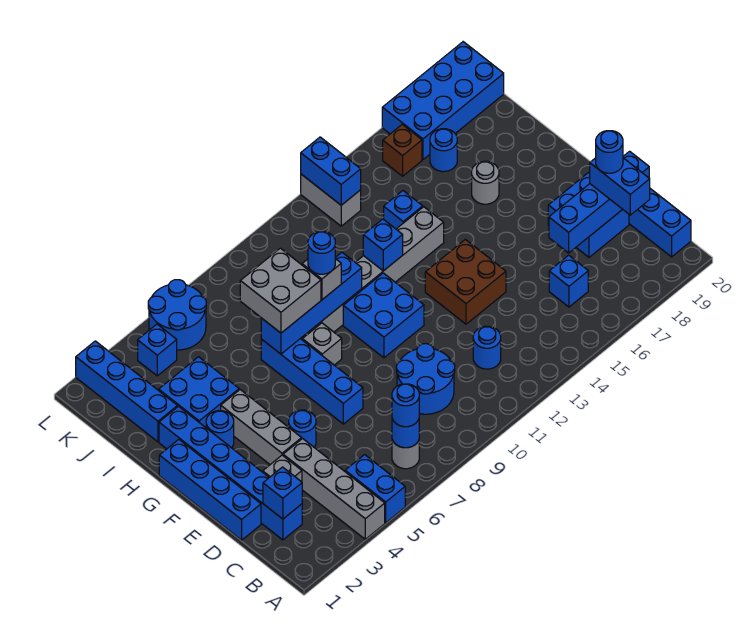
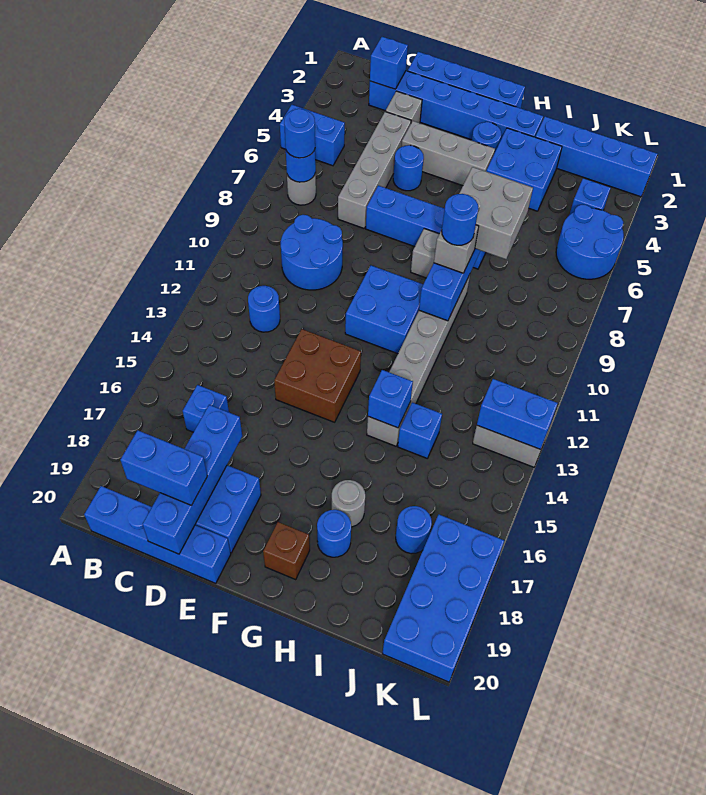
grey 1x4 brick [283,439,385,539] -> grey 1x4 brick turned to [338,111,411,228]
blue 1x1 round brick [596,131,623,173] -> blue 1x1 round brick moved to [317,510,351,557]
blue 1x1 brick [363,219,403,271] -> blue 1x1 brick moved to [368,370,413,428]
brown 1x1 brick [383,125,422,176] -> brown 1x1 brick moved to [263,522,310,579]

